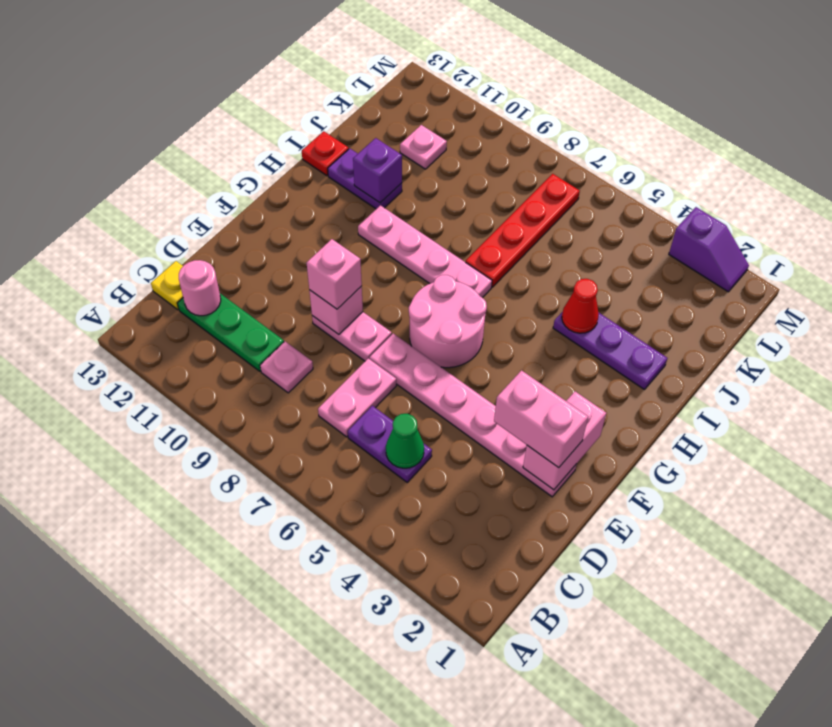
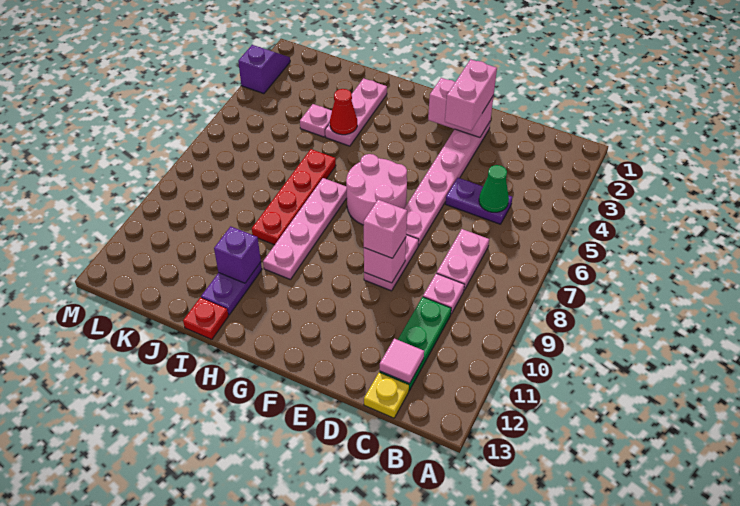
purple 1x2 plate [348,406,432,482] -> purple 1x2 plate turned to [446,178,512,224]
pink 1x2 plate [318,358,396,437] -> pink 1x2 plate turned to [437,229,489,290]
pink 1x1 round brick [179,260,221,316] -> pink 1x1 tile [380,339,424,383]
purple 1x3 plate [553,312,667,390] -> pink 1x3 plate [325,78,387,146]
red 1x4 plate [466,174,580,287] -> red 1x4 plate turned to [252,149,336,245]
pink 1x1 plate [400,125,447,169] -> pink 1x1 plate moved to [300,104,332,137]

